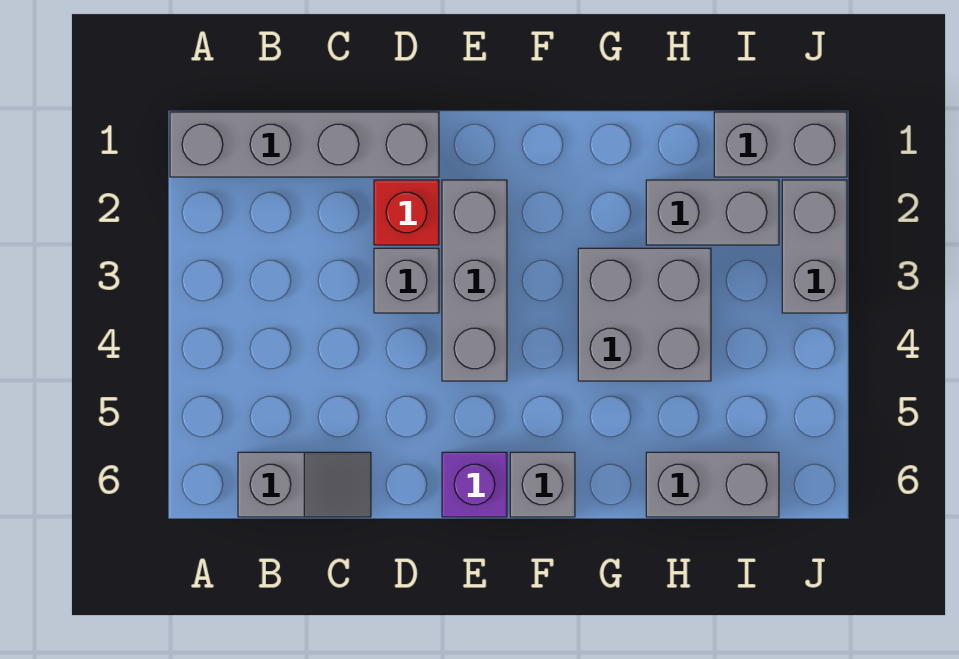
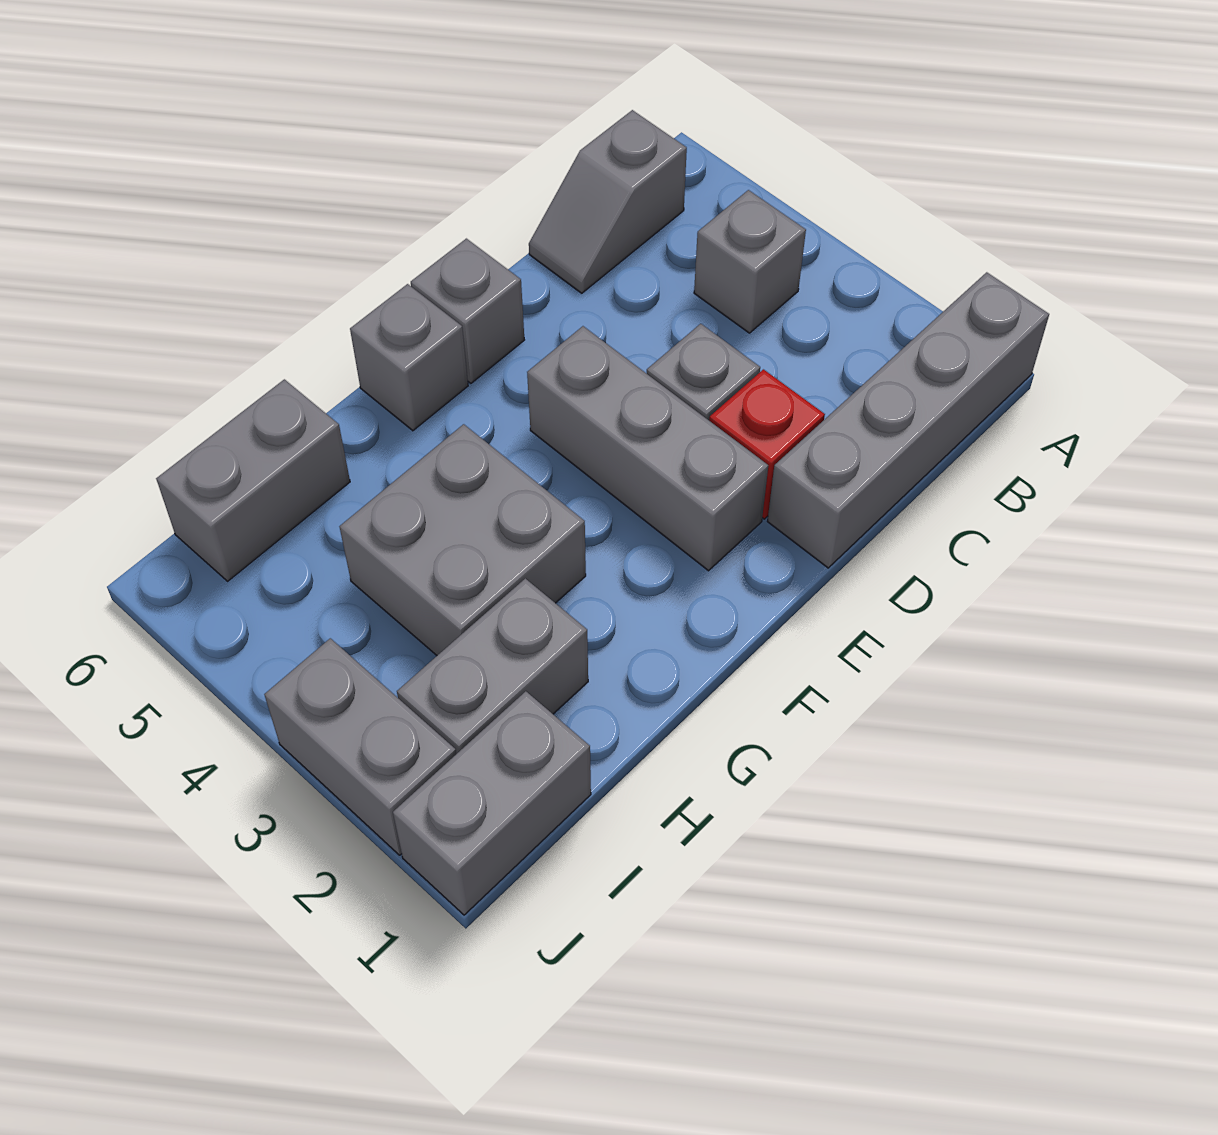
none -> grey 1x1 brick [694,190,806,333]
purple 1x1 brick [442,452,507,517] -> grey 1x1 brick [411,239,524,383]

